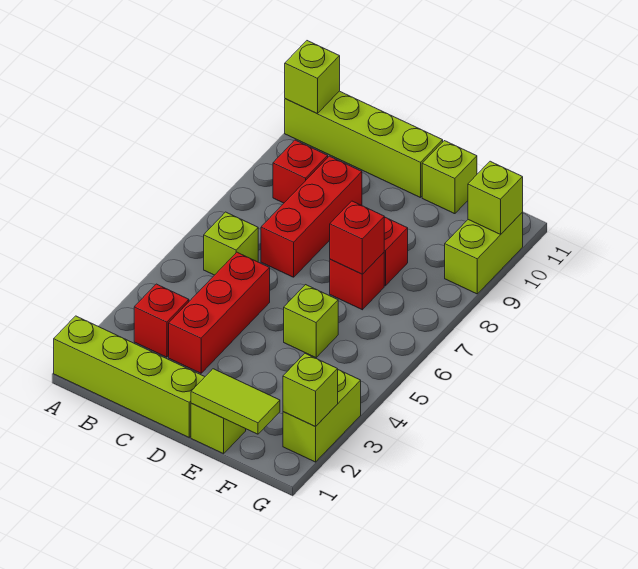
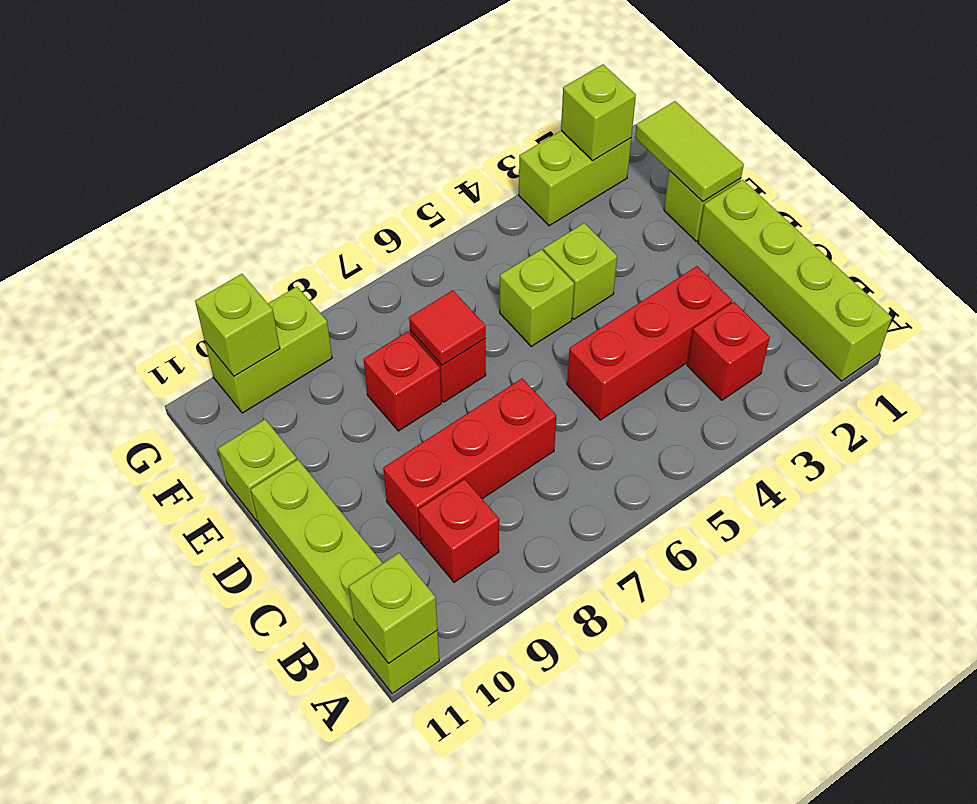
lime 1x1 brick [204,212,258,275] -> lime 1x1 brick moved to [543,223,617,319]
red 1x1 brick [330,201,384,274] -> red 1x1 tile [409,290,486,365]

